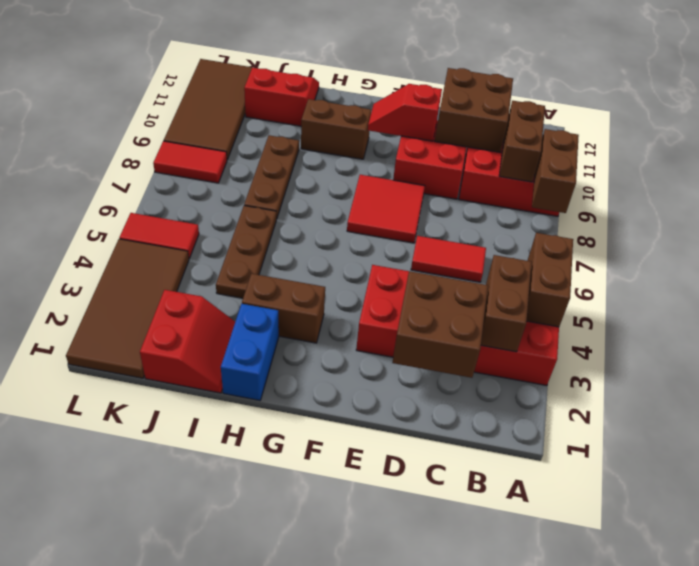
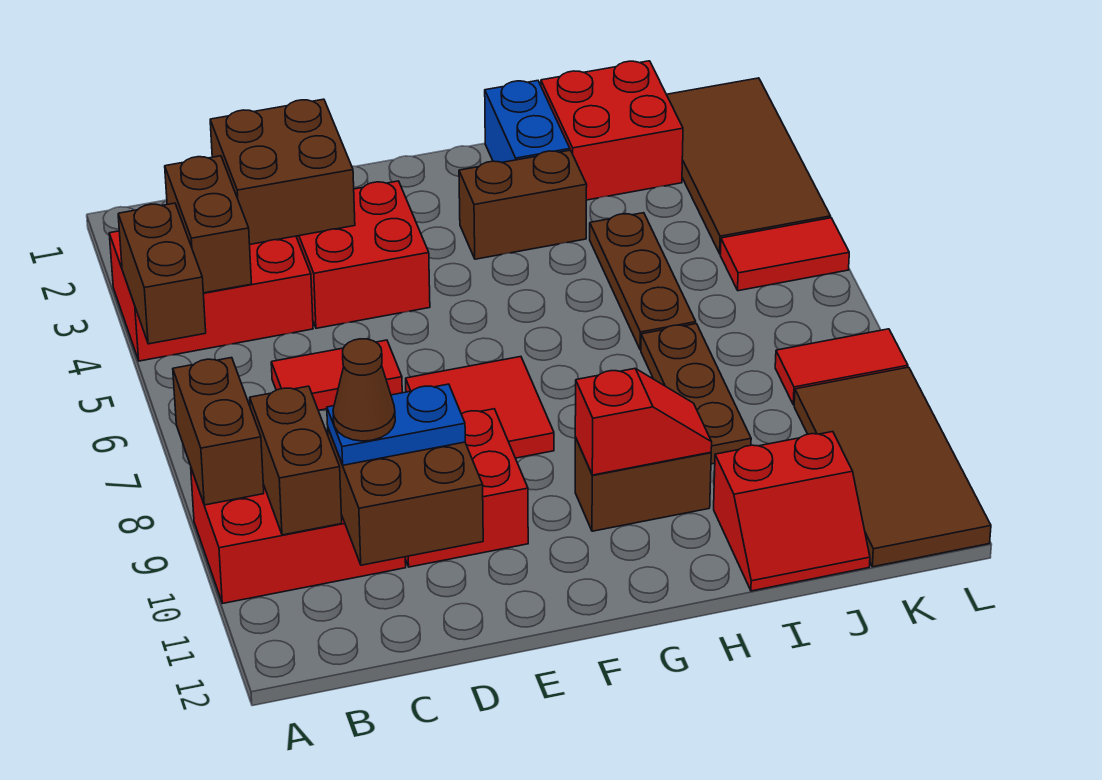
none -> blue 1x2 plate [327,384,465,465]
none -> brown 1x1 cone [333,339,395,441]
red 1x2 slope [368,84,442,141] -> red 1x2 slope moved to [575,369,712,475]
red 2x2 slope [140,290,235,393] -> red 2x2 brick [541,61,683,200]

